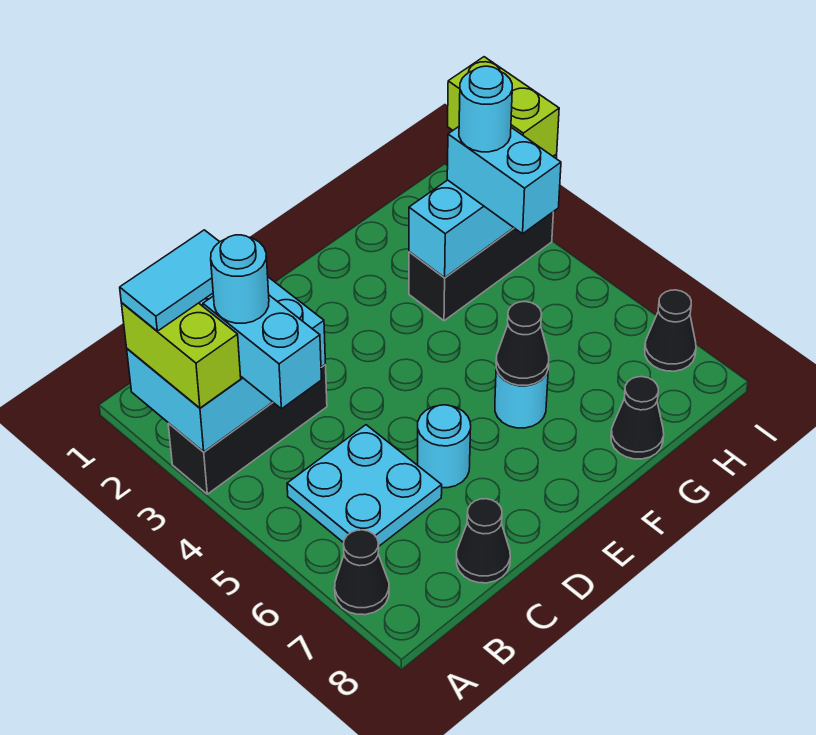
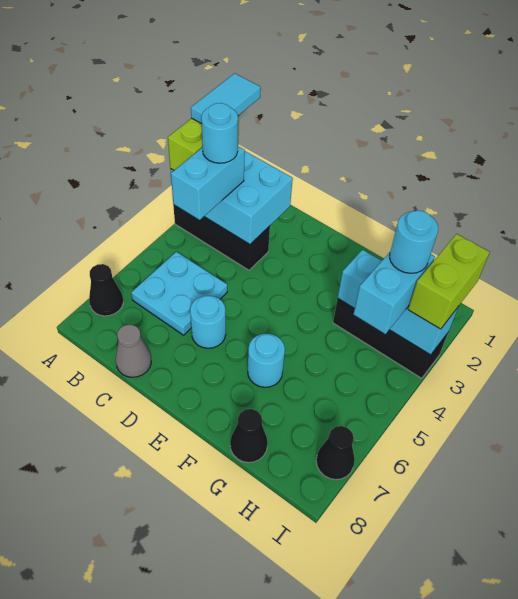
cyan 1x2 tile [120,230,219,331] -> cyan 1x2 tile turned to [191,73,261,124]
black 1x1 cone [457,499,510,583] -> grey 1x1 cone [116,325,151,377]
black 1x1 cone [496,302,549,385] -> none

